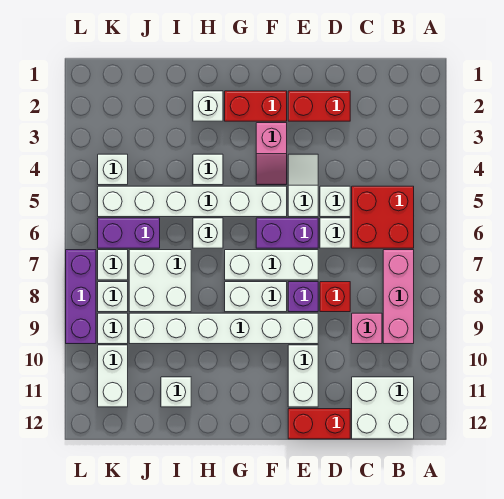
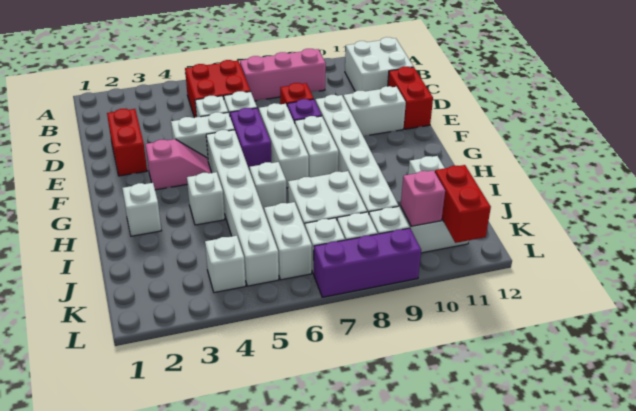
pink 1x1 brick [352,313,382,344] -> pink 1x1 brick moved to [401,170,445,226]
white 1x2 slope [288,154,318,217] -> white 1x2 brick [171,112,234,160]
red 1x2 brick [225,91,287,121] -> red 1x2 brick moved to [435,165,491,243]
purple 1x2 brick [98,218,160,248] -> white 1x2 brick [264,202,312,280]

